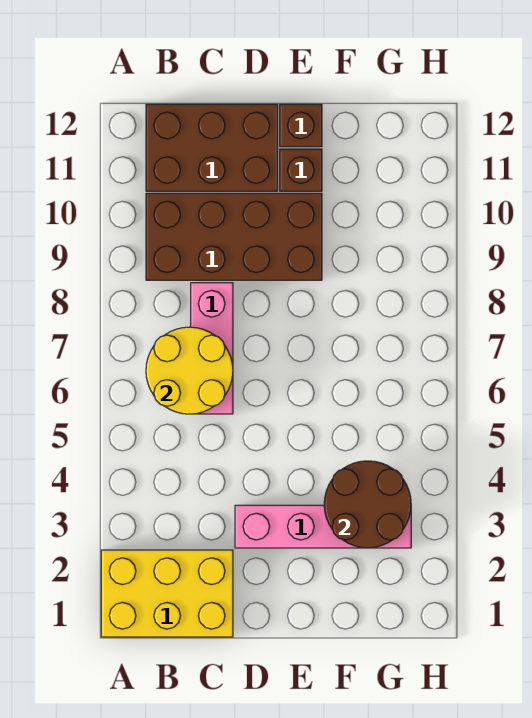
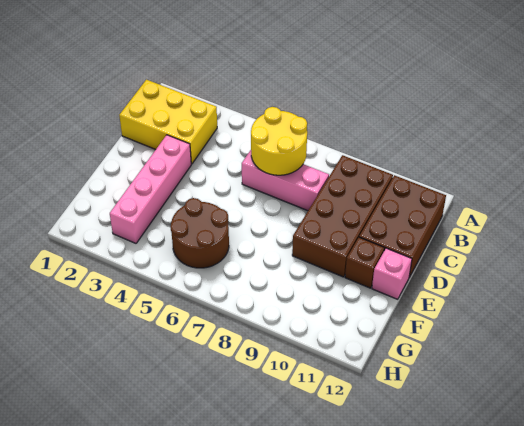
yellow 2x3 brick [101,550,233,637] -> yellow 2x3 brick turned to [119,80,217,164]
brown 1x1 brick [280,104,322,147] -> pink 1x1 brick [372,248,412,299]
brown 2x2 round brick [324,461,411,548] -> brown 2x2 round brick moved to [170,198,229,268]

